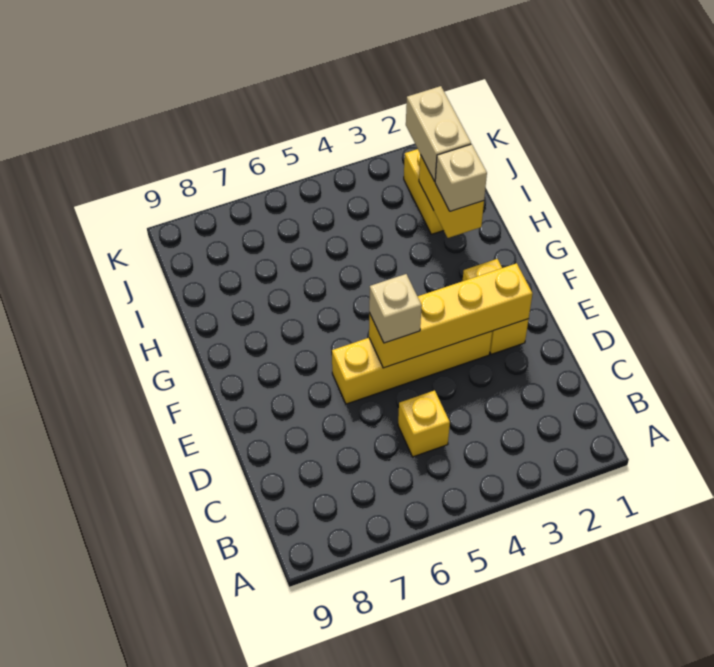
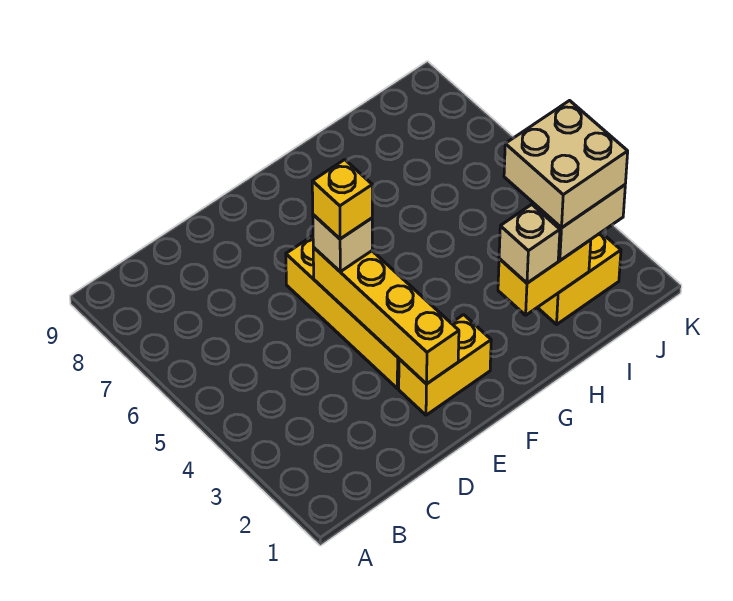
yellow 1x1 brick [398,390,450,457] -> yellow 1x1 brick moved to [312,160,372,239]
none -> tan 2x2 brick [504,101,628,228]

